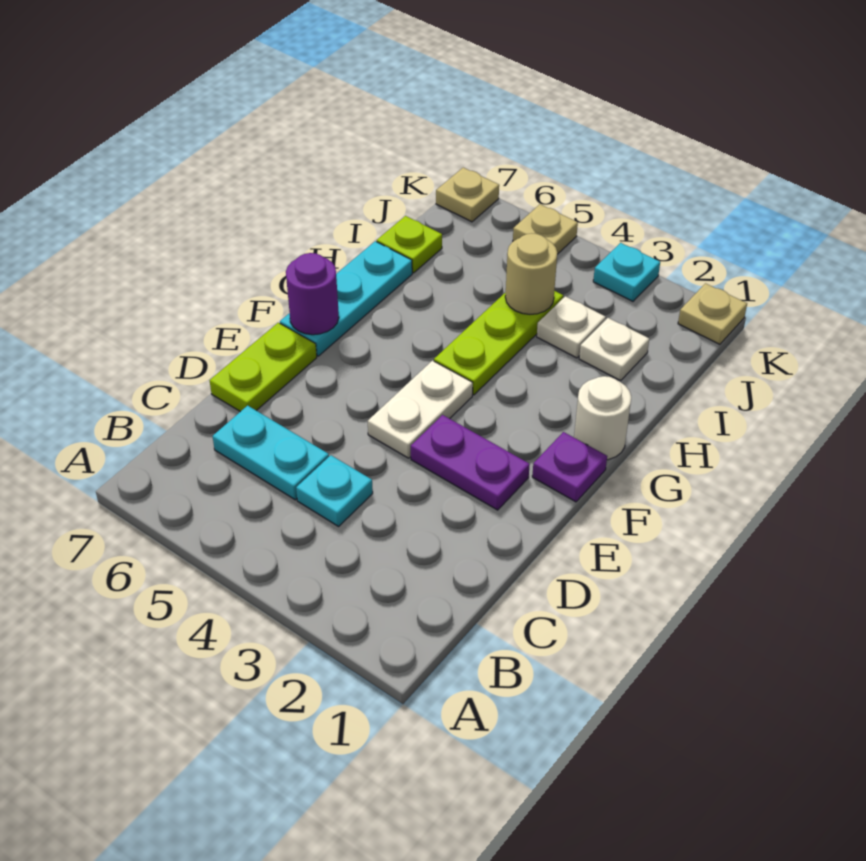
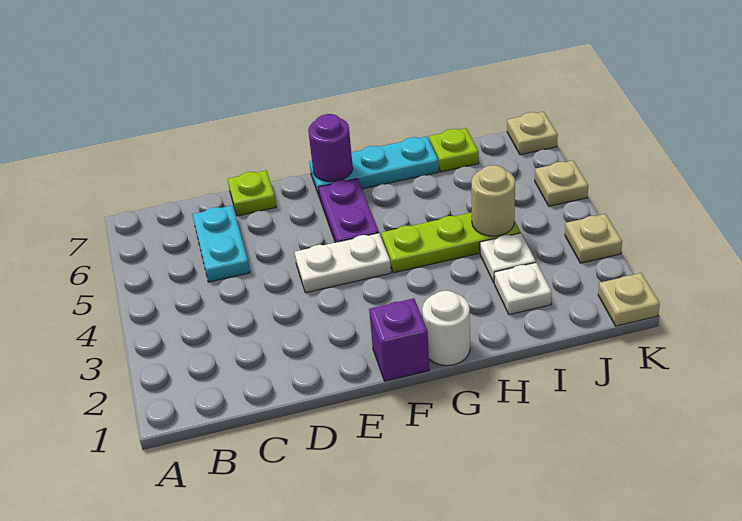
cyan 1x1 plate [296,455,373,526] -> none
lime 1x2 plate [210,323,317,412] -> lime 1x1 plate [228,171,276,216]
purple 1x2 plate [411,415,530,510] -> purple 1x2 plate moved to [318,179,379,243]
purple 1x1 plate [532,432,607,502] -> purple 1x1 brick [369,299,429,381]
cyan 1x1 plate [593,243,660,301] -> tan 1x1 plate [565,214,622,263]

